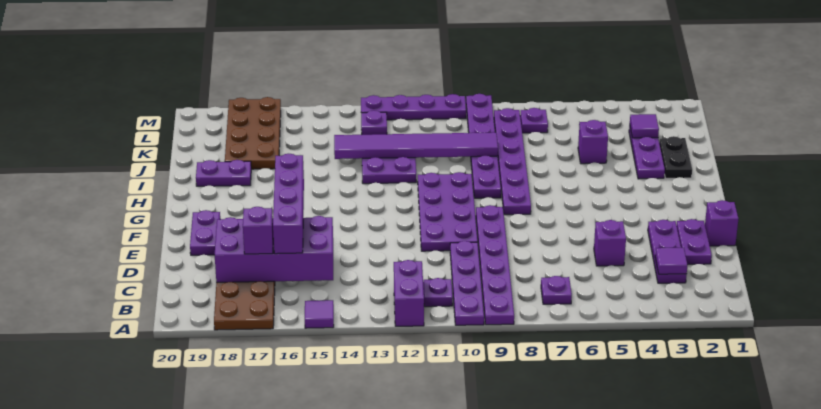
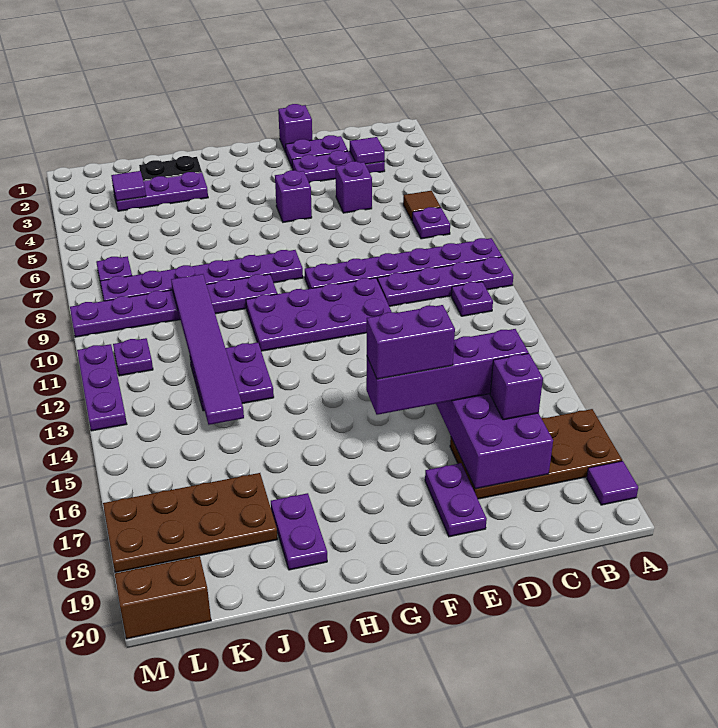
purple 1x2 brick [394,260,424,326] -> purple 1x2 brick moved to [367,305,455,379]
purple 1x1 tile [305,300,334,328] -> purple 1x1 tile moved to [586,461,638,505]
none -> brown 1x1 tile [403,191,441,220]
purple 1x2 plate [190,210,220,255] -> purple 1x2 plate turned to [425,463,487,537]
purple 1x1 brick [578,120,608,164] -> purple 1x1 brick moved to [275,170,312,222]
purple 1x1 plate [361,110,387,135] -> purple 1x1 plate moved to [113,338,153,376]
none -> brown 1x2 brick [115,556,211,639]
purple 1x4 plate [361,94,466,120] -> purple 1x3 plate [77,344,127,431]

